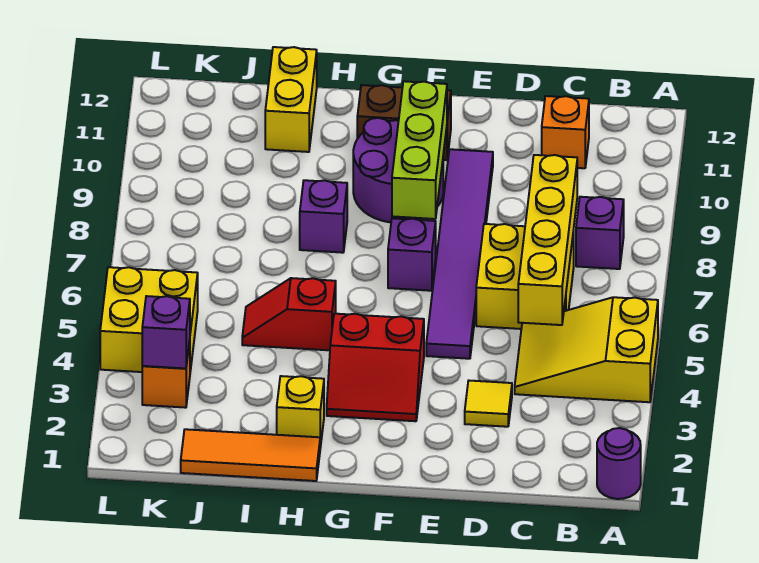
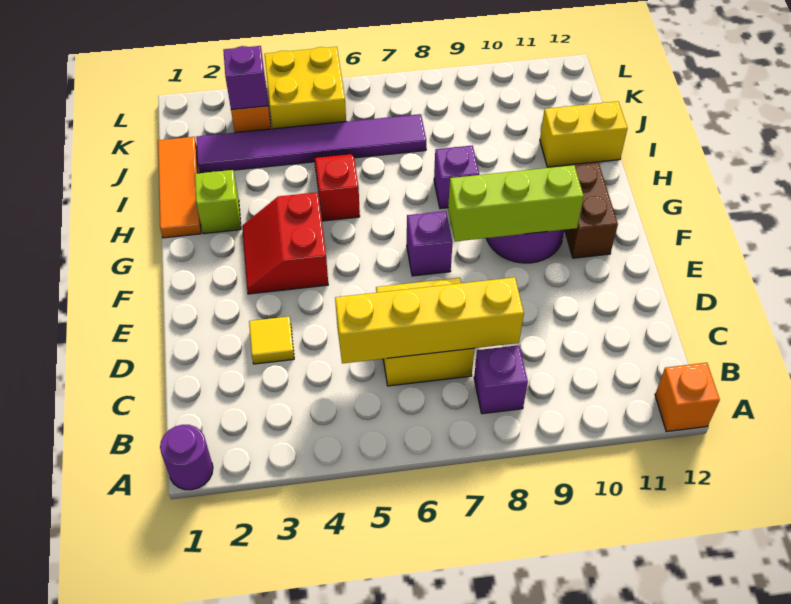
yellow 2x3 slope [515,297,658,402] -> none
orange 1x1 brick [542,96,589,168] -> orange 1x1 brick moved to [655,363,720,432]
purple 1x6 tile [426,149,493,359] -> purple 1x6 tile moved to [196,114,426,173]
yellow 1x1 brick [277,376,324,448] -> lime 1x1 brick [195,170,241,234]

